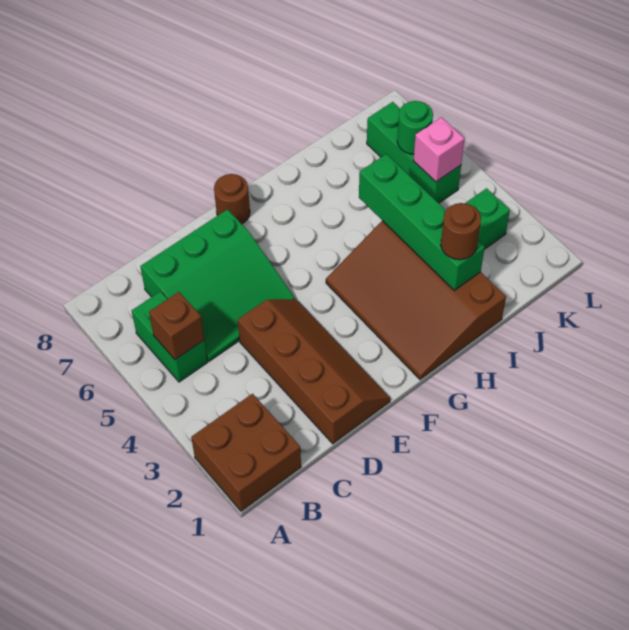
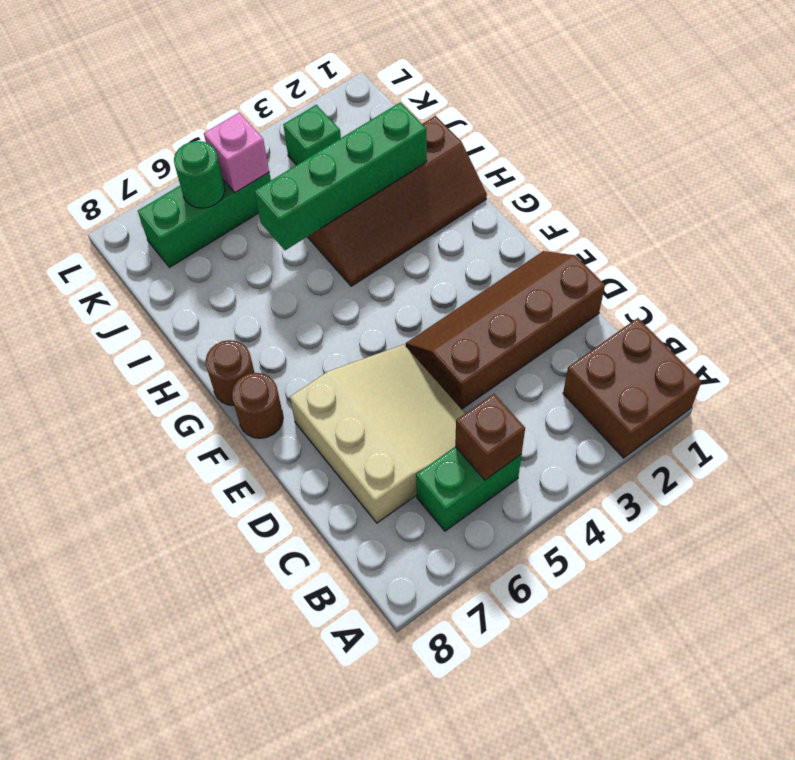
green 3x3 slope [140,209,295,361] -> tan 3x3 slope [290,344,465,523]
brown 3x4 slope [326,221,506,380] -> brown 2x4 slope [308,116,487,286]
brown 1x1 round brick [441,203,481,260] -> brown 1x1 round brick moved to [206,340,255,406]

